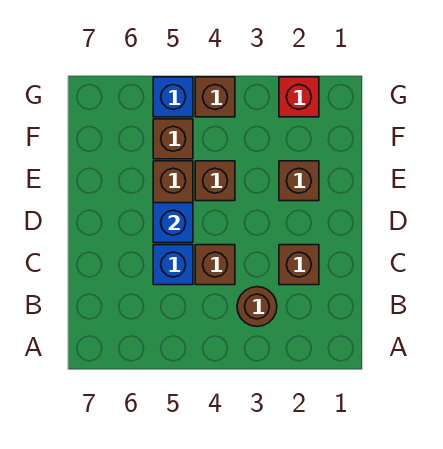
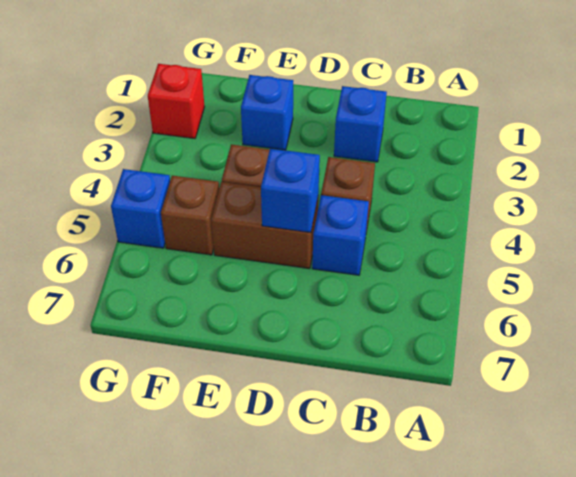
brown 1x1 round brick [237,287,277,326] -> none
brown 1x1 brick [279,245,319,285] -> blue 1x1 brick [334,86,387,162]
brown 1x1 brick [279,161,319,201] -> blue 1x1 brick [241,75,293,150]
brown 1x1 brick [195,77,235,117] -> none

